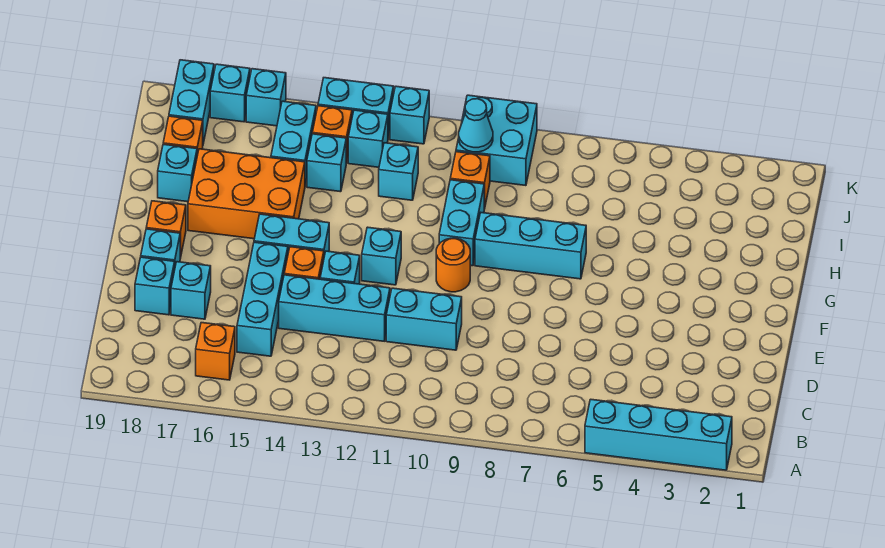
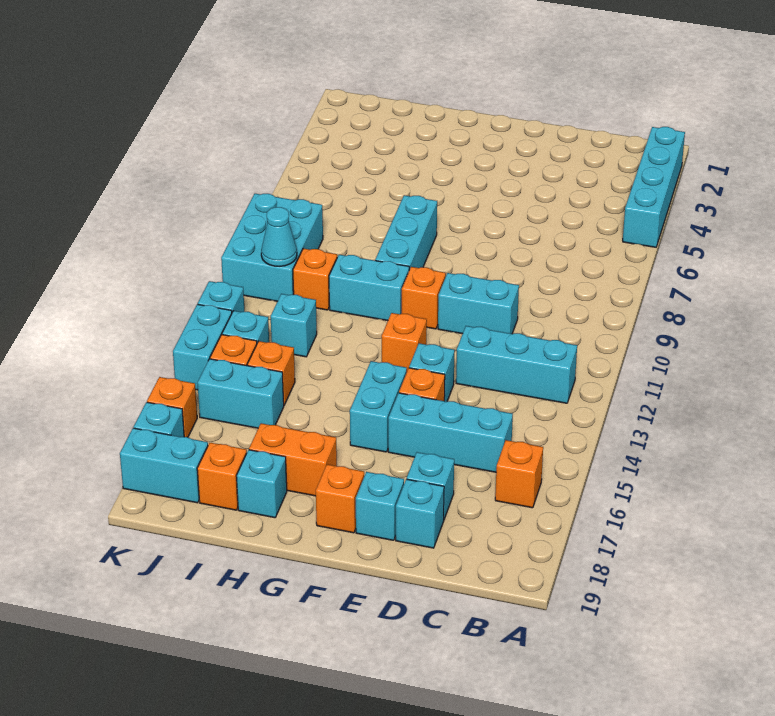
cyan 1x2 brick [386,288,462,350] -> cyan 1x2 brick turned to [438,273,519,334]
cyan 1x3 brick [279,275,390,341] -> cyan 1x3 brick turned to [456,326,577,403]
orange 1x1 round brick [436,238,470,292] -> orange 1x1 brick [402,267,446,329]
cyan 1x1 brick [362,227,401,285] -> orange 1x1 brick [382,313,427,371]
orange 2x3 brick [188,149,305,239] -> orange 1x2 brick [249,423,337,496]
cyan 1x1 brick [307,134,346,192] -> orange 1x1 brick [247,341,295,405]
cyan 2x2 brick [456,95,537,186] -> cyan 2x3 brick [221,194,323,301]
cyan 1x1 brick [246,69,286,126] -> orange 1x1 brick [147,377,197,437]

